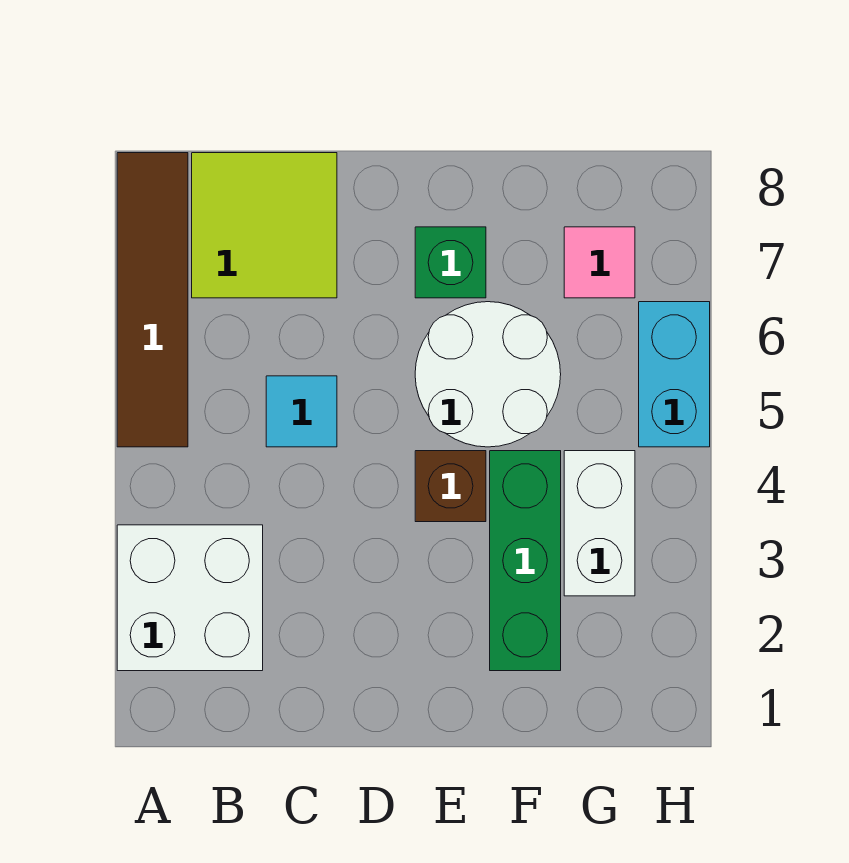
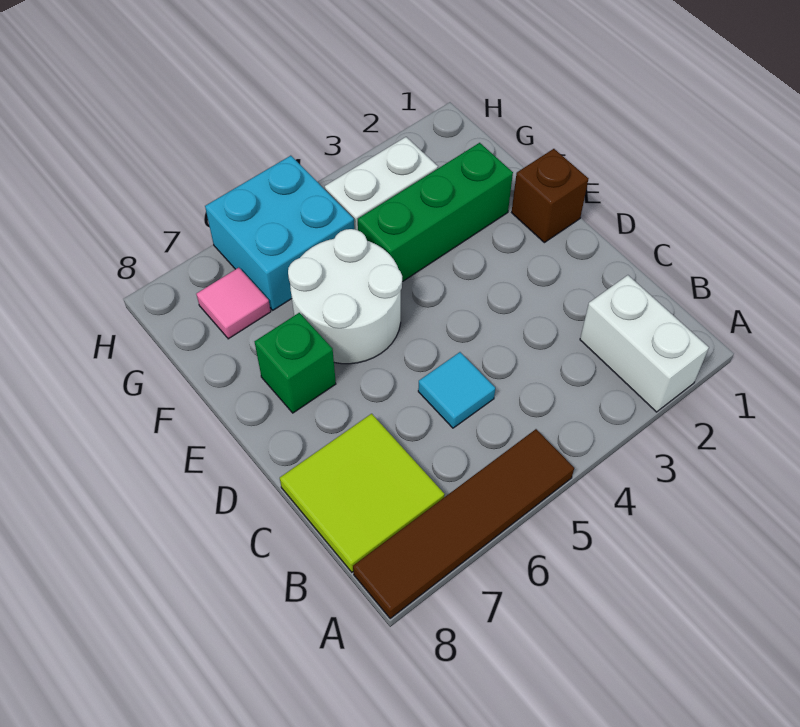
white 2x2 brick [117,525,263,671] -> white 1x2 brick [580,275,709,412]
brown 1x1 brick [415,451,486,522] -> brown 1x1 brick moved to [512,149,588,243]
cyan 1x2 brick [639,302,710,447] -> cyan 2x2 brick [205,156,354,310]

